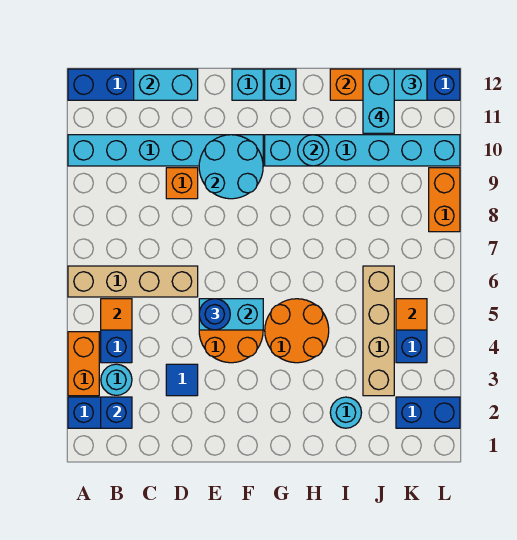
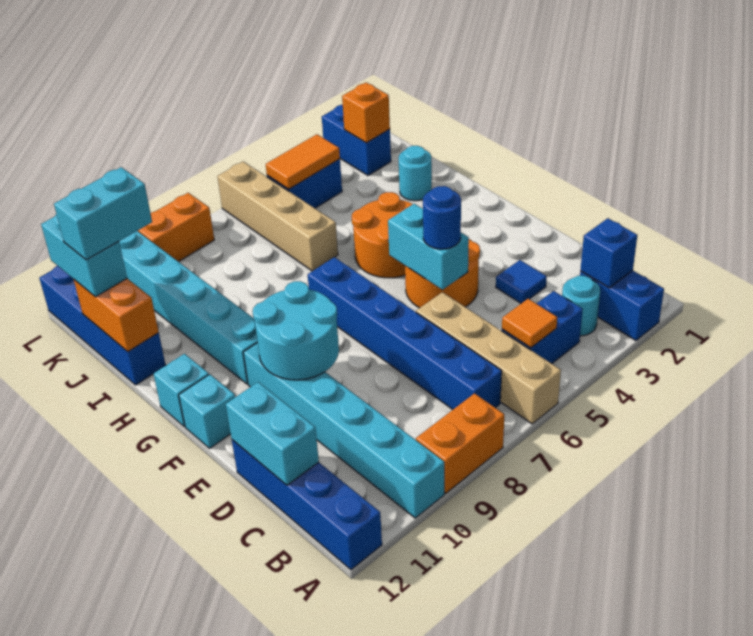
orange 1x2 brick [68,332,99,396] -> orange 1x2 brick moved to [416,393,504,493]
none -> blue 1x6 brick [308,257,502,409]
orange 1x1 brick [166,168,198,199] -> orange 1x1 brick moved to [342,83,390,143]
cyan 1x1 round brick [298,135,329,166] -> none
tan 1x4 brick [363,266,394,396] -> tan 1x4 brick turned to [217,162,338,271]
orange 1x1 tile [396,299,427,330] -> orange 1x2 tile [266,134,340,189]

